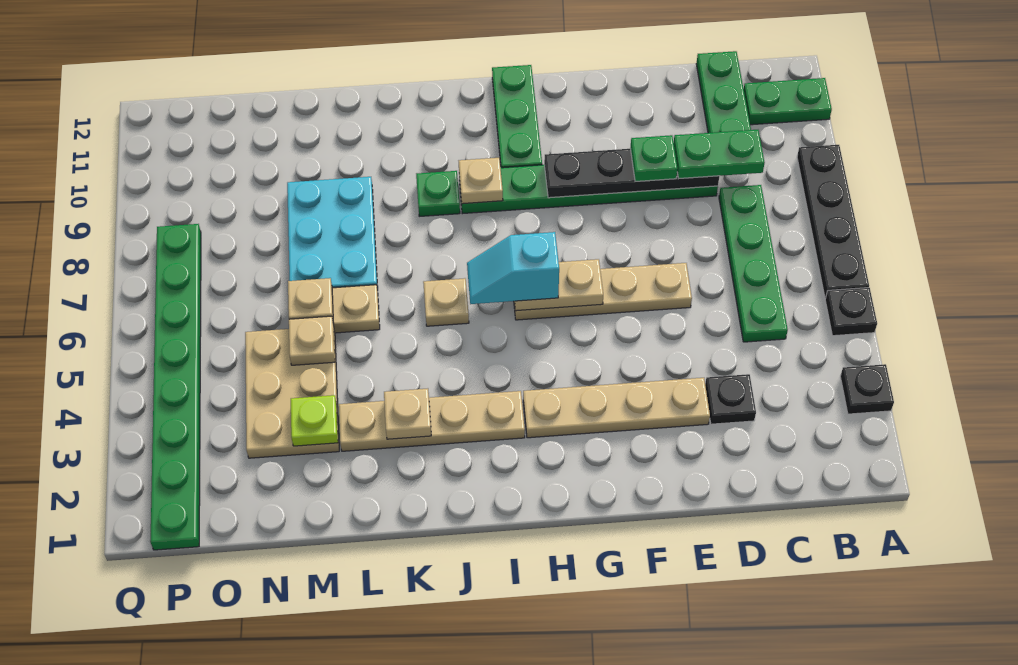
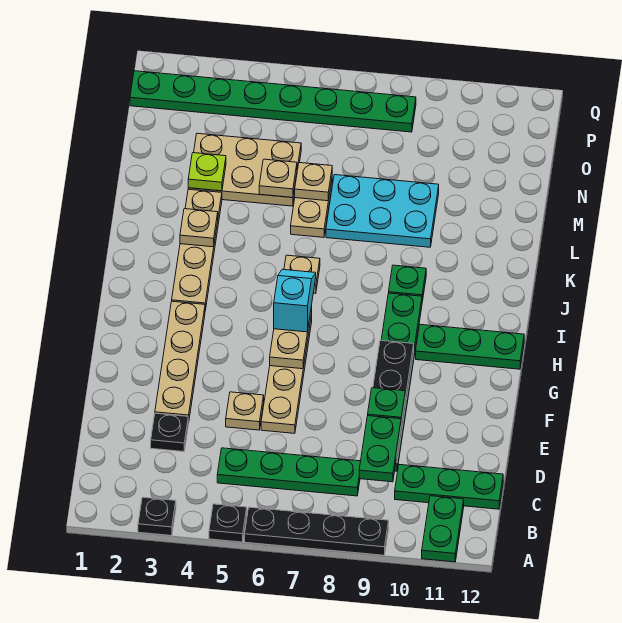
tan 1x1 plate [459,158,503,204] -> tan 1x1 plate moved to [226,392,264,430]

